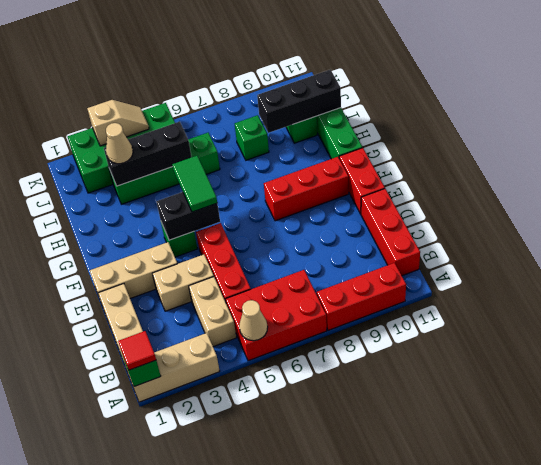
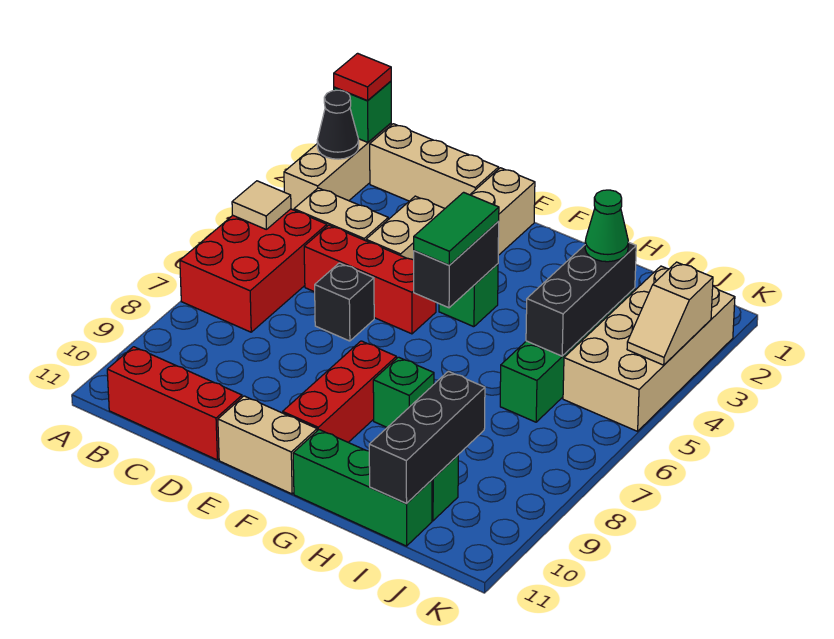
none -> black 1x1 cone [317,90,359,159]
tan 1x1 cone [239,300,268,341] -> tan 1x1 tile [232,181,291,229]
red 1x3 brick [317,263,406,330] -> none
none -> black 1x1 brick [315,263,374,341]
red 1x2 brick [339,148,385,214] -> tan 1x2 brick [218,396,317,494]
green 1x2 tile [172,156,217,212] -> green 1x2 tile turned to [414,192,499,265]
tan 1x1 cone [106,123,133,164] -> green 1x1 cone [585,190,628,262]
green 1x1 brick [235,115,269,160] -> green 1x1 brick moved to [373,357,434,427]
green 2x4 brick [68,103,175,193] -> tan 2x4 brick [563,266,735,431]

